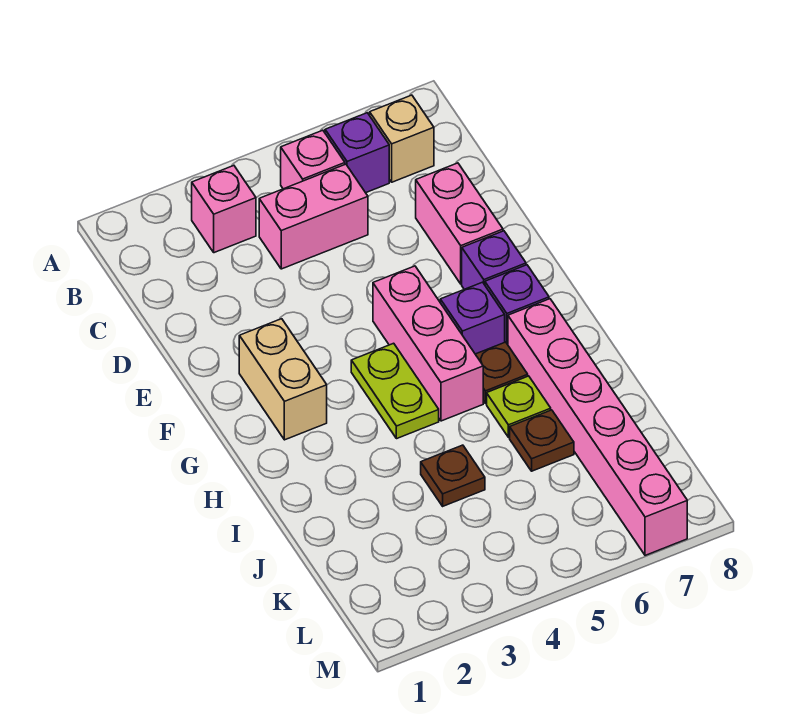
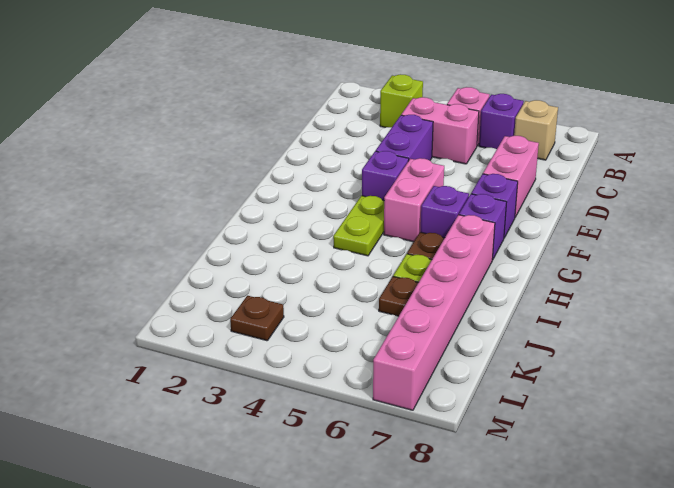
pink 1x1 brick [192,166,256,253] -> lime 1x1 brick [380,74,423,128]
none -> purple 1x2 brick [376,115,433,161]
tan 1x2 brick [239,319,327,440] -> none
none -> purple 1x1 brick [362,151,409,200]
pink 1x3 brick [373,266,483,421] -> pink 1x2 brick [384,158,444,242]
brown 1x1 plate [421,445,485,506] -> brown 1x1 plate moved to [230,296,284,341]

